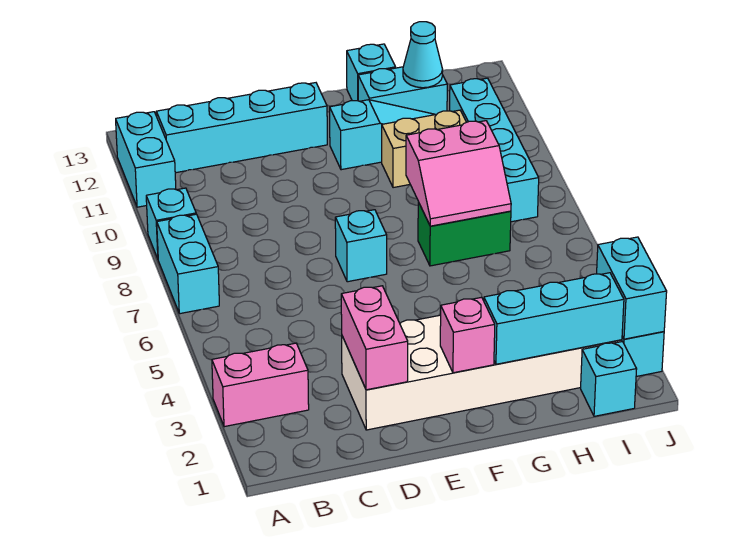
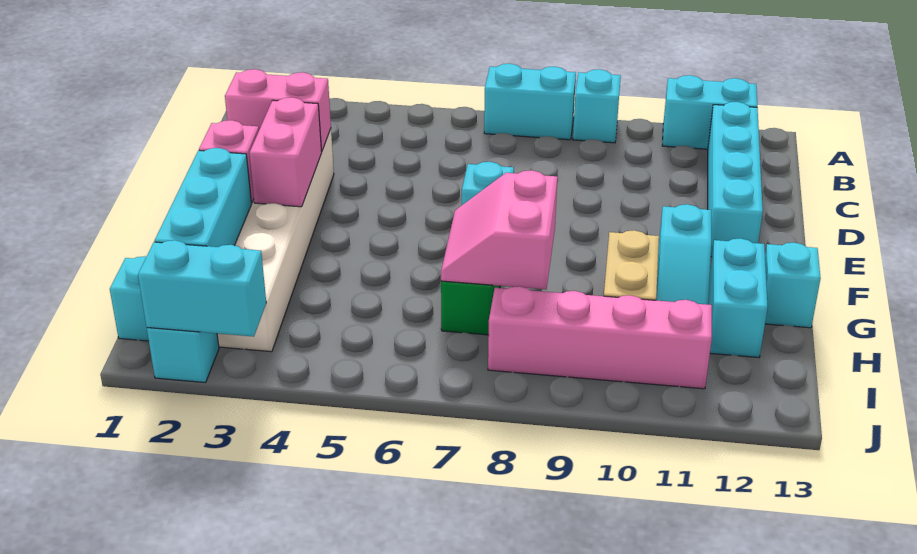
pink 1x2 brick [212,343,309,427] -> pink 1x2 brick moved to [249,97,322,207]
cyan 1x1 cone [403,22,443,88] -> none
cyan 1x4 brick [450,78,539,222] -> pink 1x4 brick [488,286,712,389]

